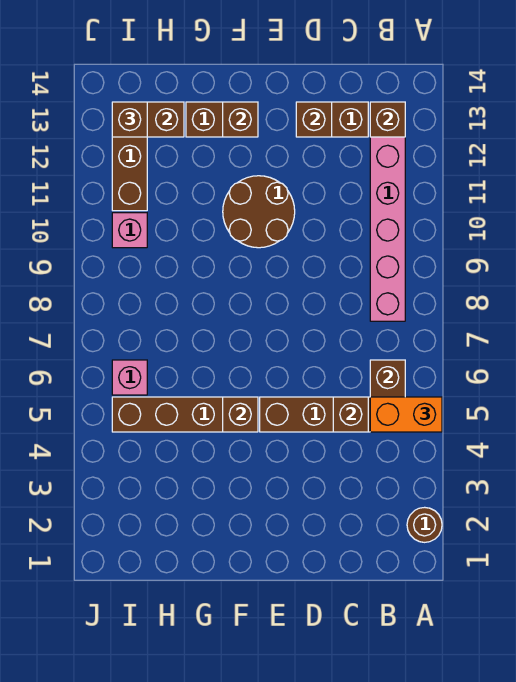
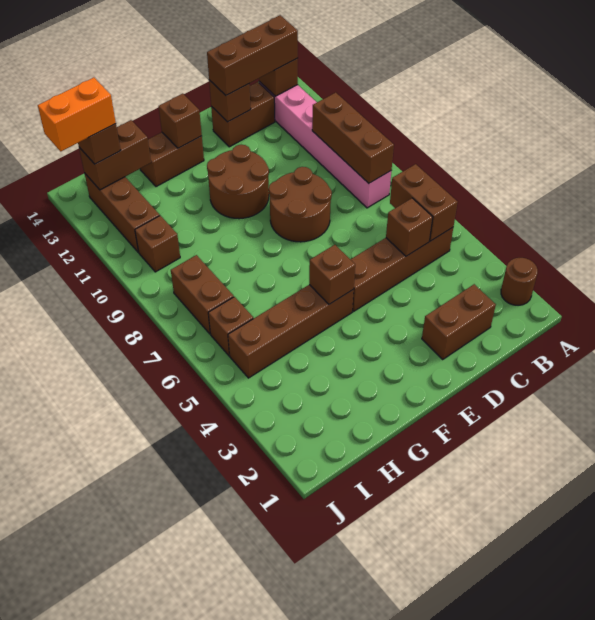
orange 1x2 brick [370,397,442,432] -> orange 1x2 brick moved to [38,78,116,151]
none -> brown 1x3 brick [312,92,394,183]
none -> brown 1x3 brick [207,15,298,95]
none -> brown 1x2 brick [422,284,496,359]
none -> brown 2x2 round brick [269,167,332,242]
pink 1x1 brick [112,360,147,395] -> brown 1x1 brick [208,297,253,356]
none -> brown 1x2 brick [171,255,234,334]
pink 1x1 brick [112,213,147,248] -> brown 1x1 brick [135,216,180,272]

